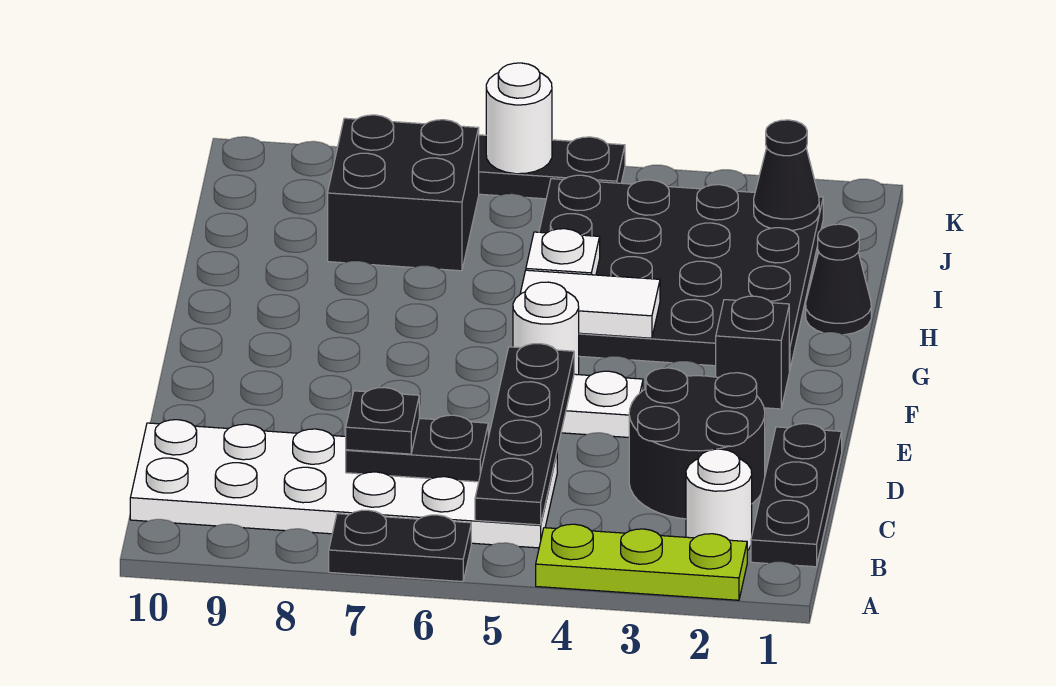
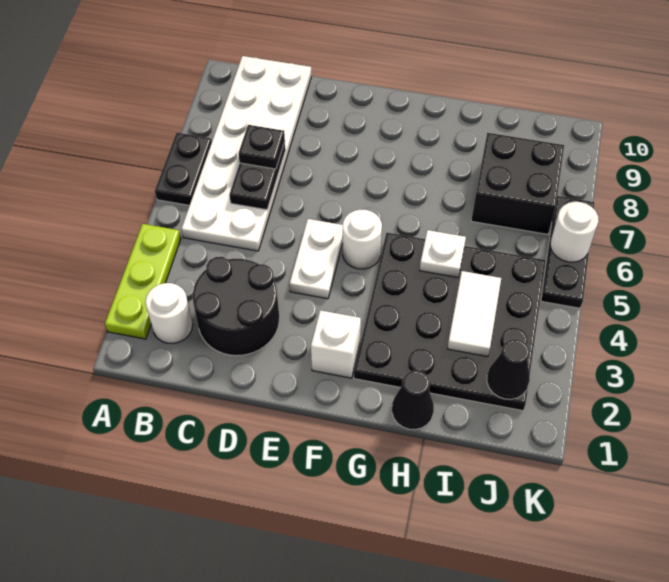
black 1x3 plate [751,424,842,567] -> none
black 1x4 plate [475,344,574,525] -> none
black 1x1 brick [716,296,789,409] -> white 1x1 brick [311,310,361,378]
white 1x2 tile [520,270,660,338] -> white 1x2 tile moved to [447,271,501,357]

